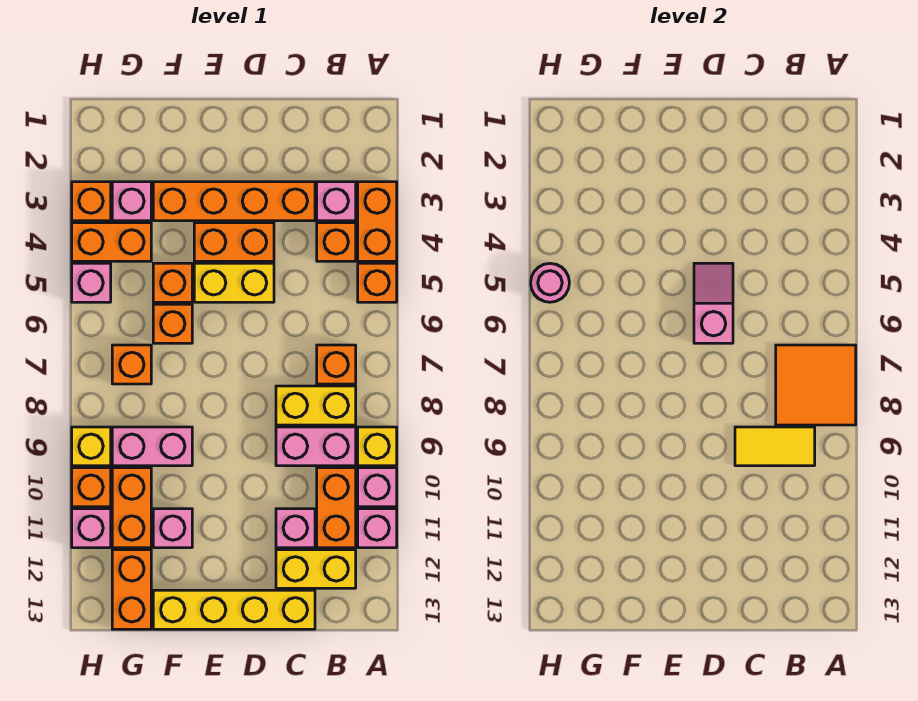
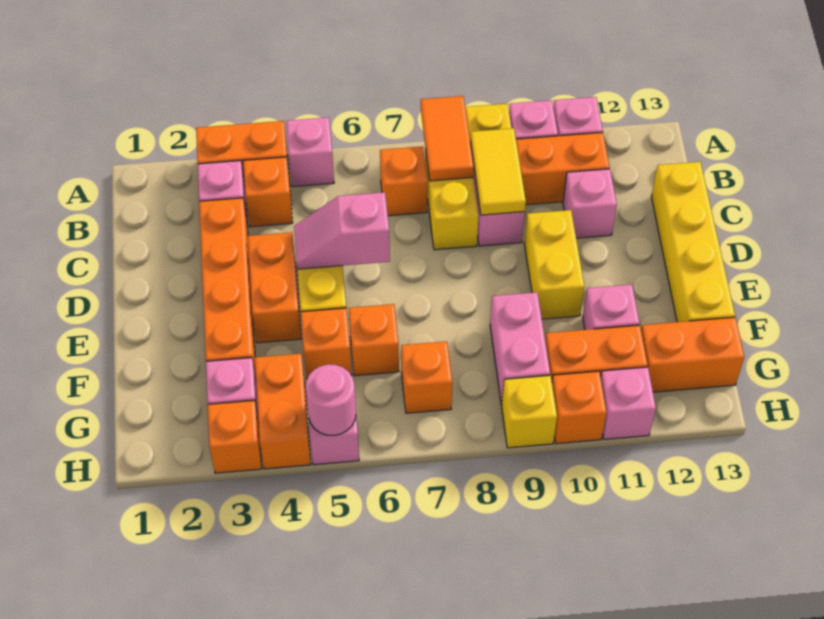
orange 1x1 brick [358,263,397,302] -> pink 1x1 brick [286,117,334,187]
orange 2x2 tile [776,345,856,425] -> orange 1x2 tile [421,96,474,181]
yellow 1x2 brick [276,550,356,588] -> yellow 1x2 brick moved to [524,210,585,319]

